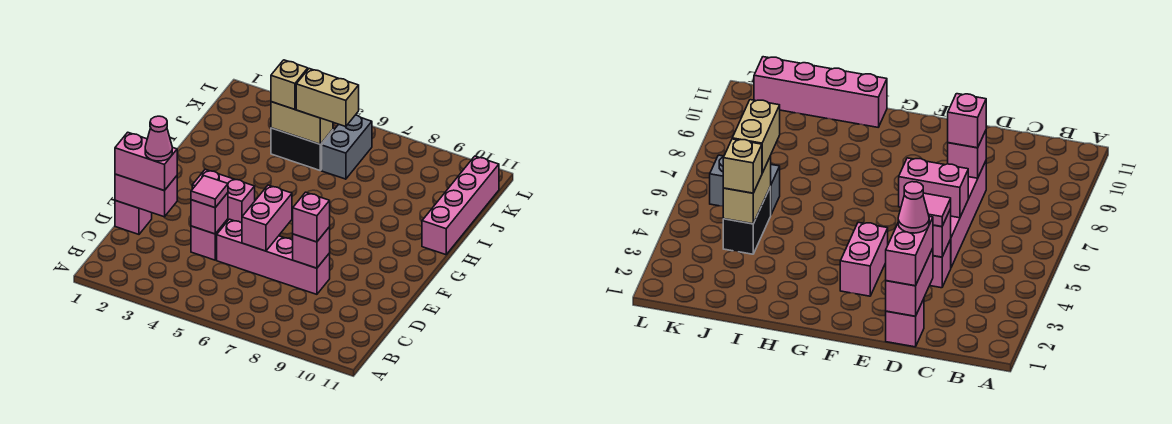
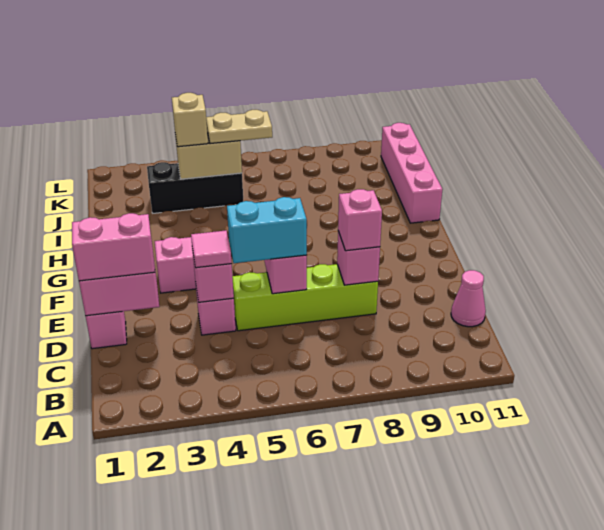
pink 1x1 cone [145,116,172,161] -> pink 1x1 cone moved to [451,270,486,327]
pink 1x4 brick [217,219,330,294] -> lime 1x4 brick [232,264,378,331]
none -> cyan 1x2 brick [227,197,307,263]
black 1x2 brick [271,128,333,170] -> black 1x3 brick [147,162,243,213]
tan 1x2 brick [296,69,359,127] -> tan 1x2 plate [206,110,272,144]
grey 1x2 brick [322,115,372,179] -> none

